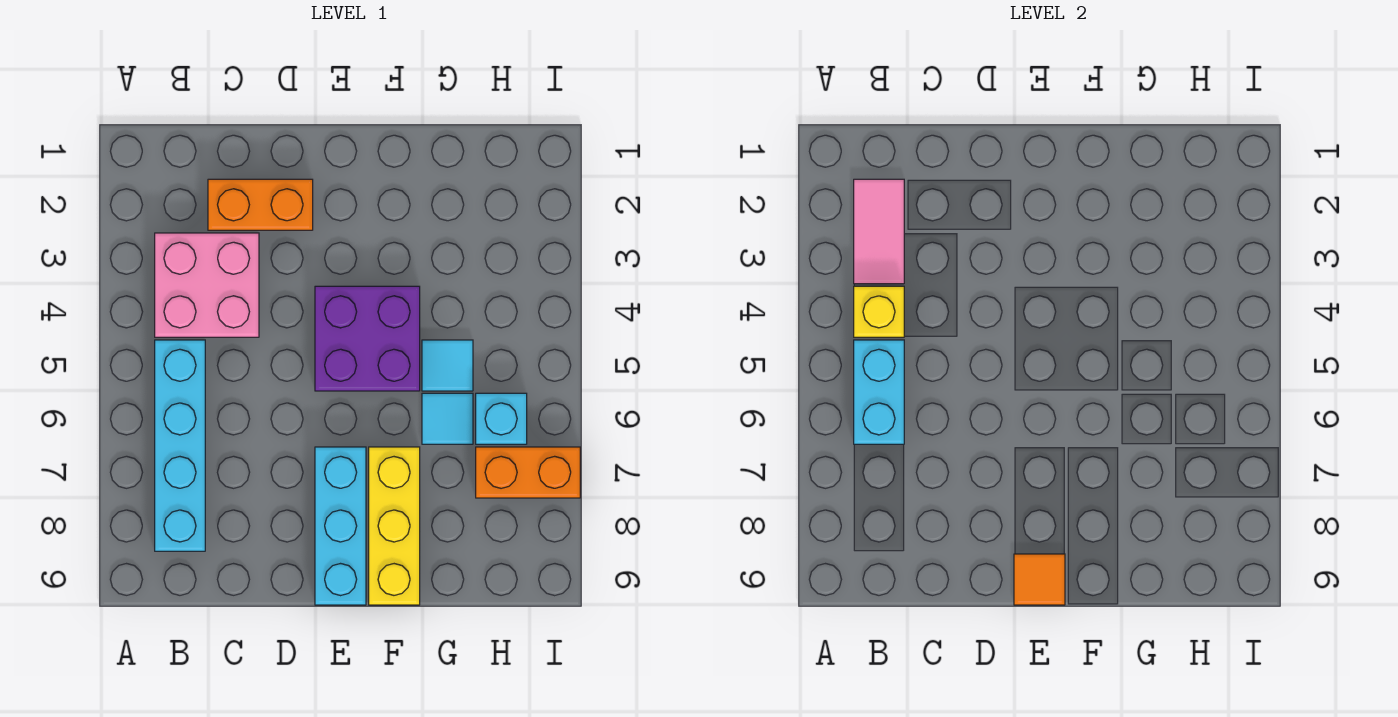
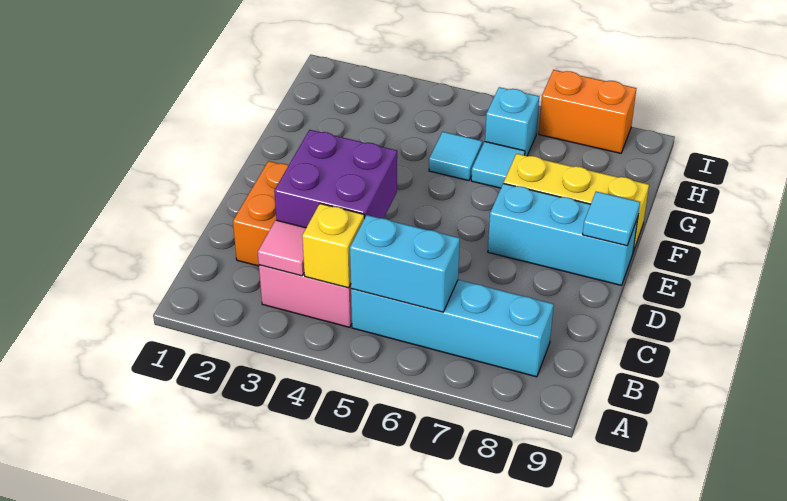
pink 1x2 tile [854,179,904,284] -> pink 1x1 tile [258,220,306,276]
purple 2x2 brick [315,286,420,391] -> purple 2x2 brick moved to [274,130,397,228]
orange 1x1 tile [1014,554,1065,605] -> cyan 1x1 tile [583,192,640,246]
orange 1x2 brick [476,447,580,498] -> orange 1x2 brick turned to [539,70,636,153]

